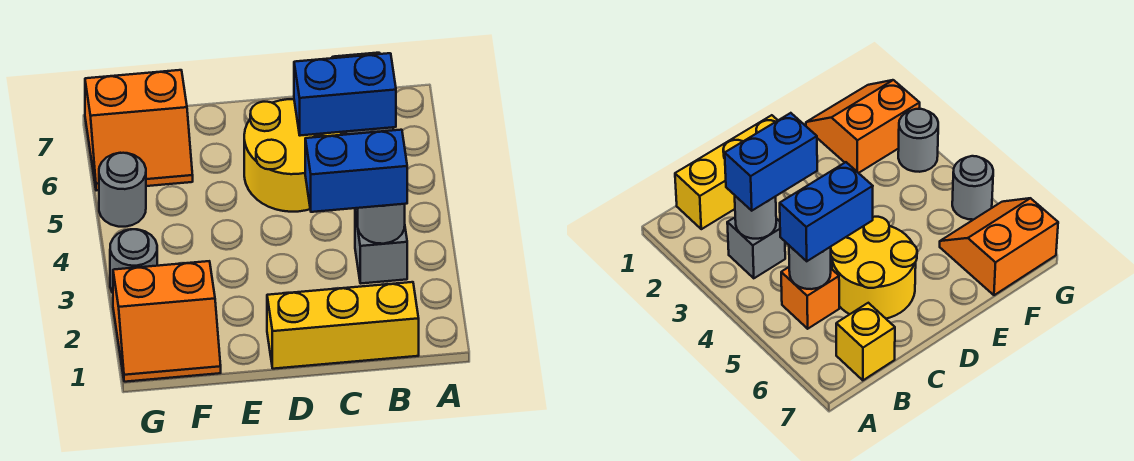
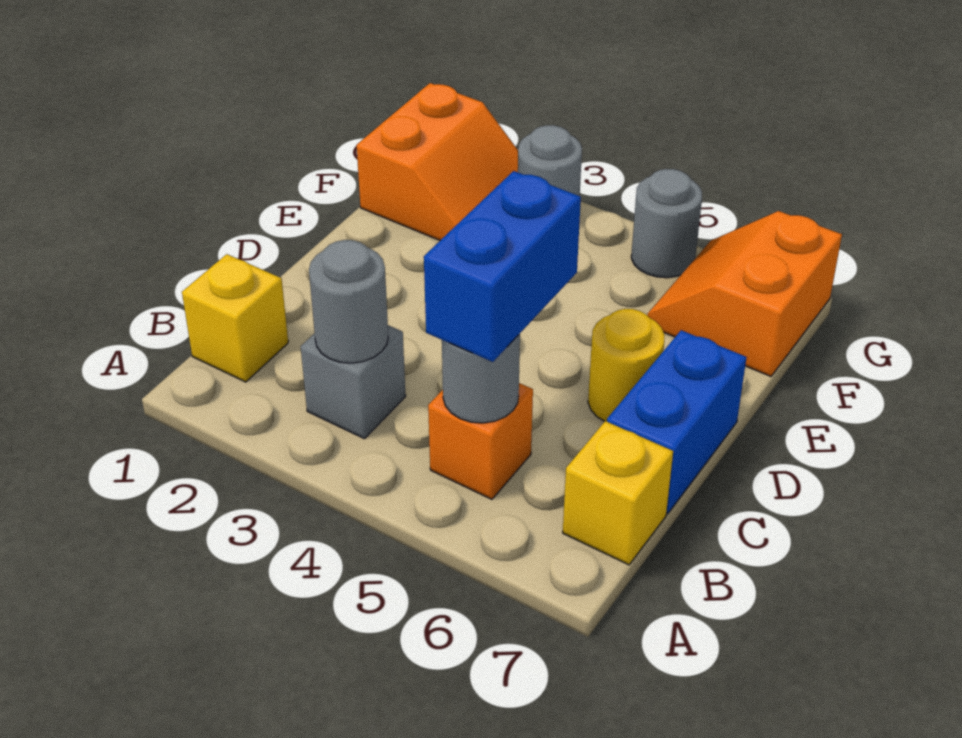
yellow 1x3 brick [267,282,419,369] -> yellow 1x1 brick [182,254,288,382]
blue 1x2 brick [305,130,407,212] -> blue 1x2 brick moved to [607,330,747,514]
yellow 2x2 round brick [244,99,341,212] -> yellow 1x1 round brick [588,309,665,421]
orange 2x2 slope [113,261,221,382] -> orange 2x2 slope turned to [357,83,518,240]

